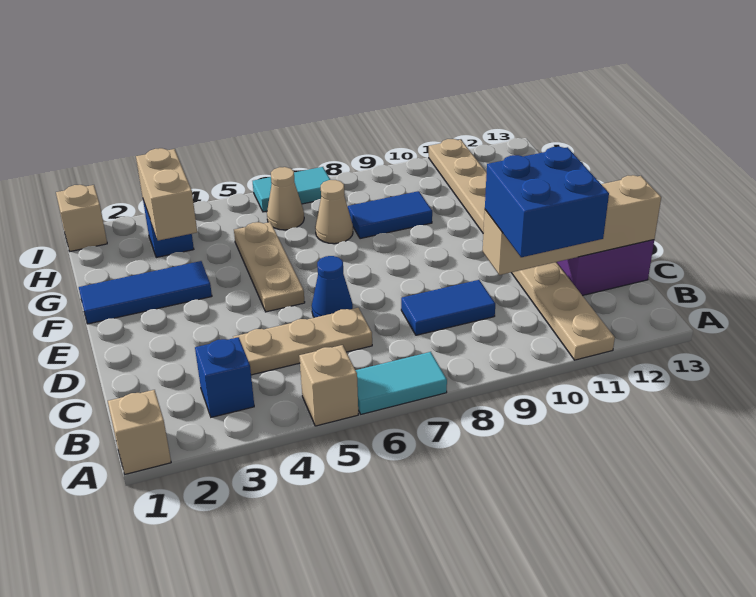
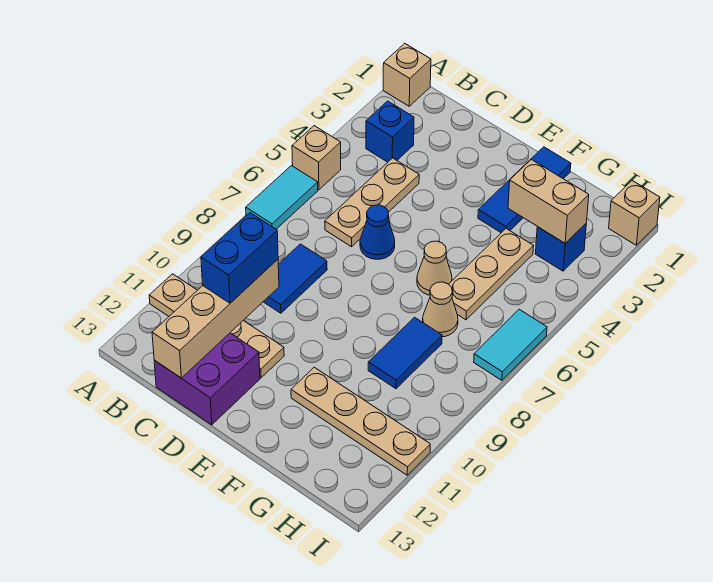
blue 2x2 brick [485,147,609,257] -> blue 1x2 brick [201,213,278,303]
tan 1x3 plate [234,222,305,312] -> tan 1x3 plate turned to [449,229,534,320]
tan 1x1 cone [267,167,304,230] -> tan 1x1 cone moved to [417,241,452,295]

